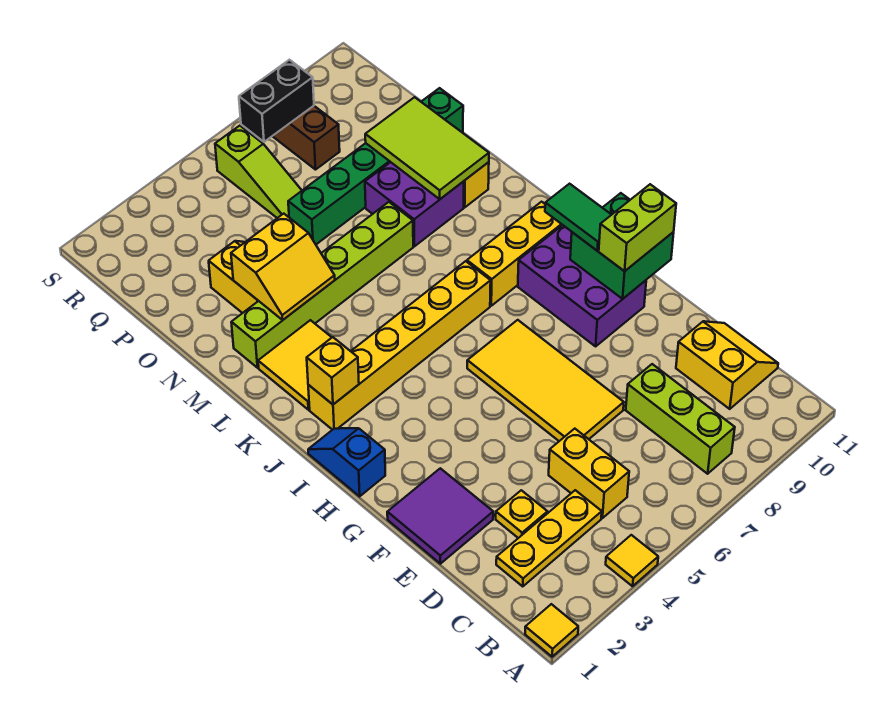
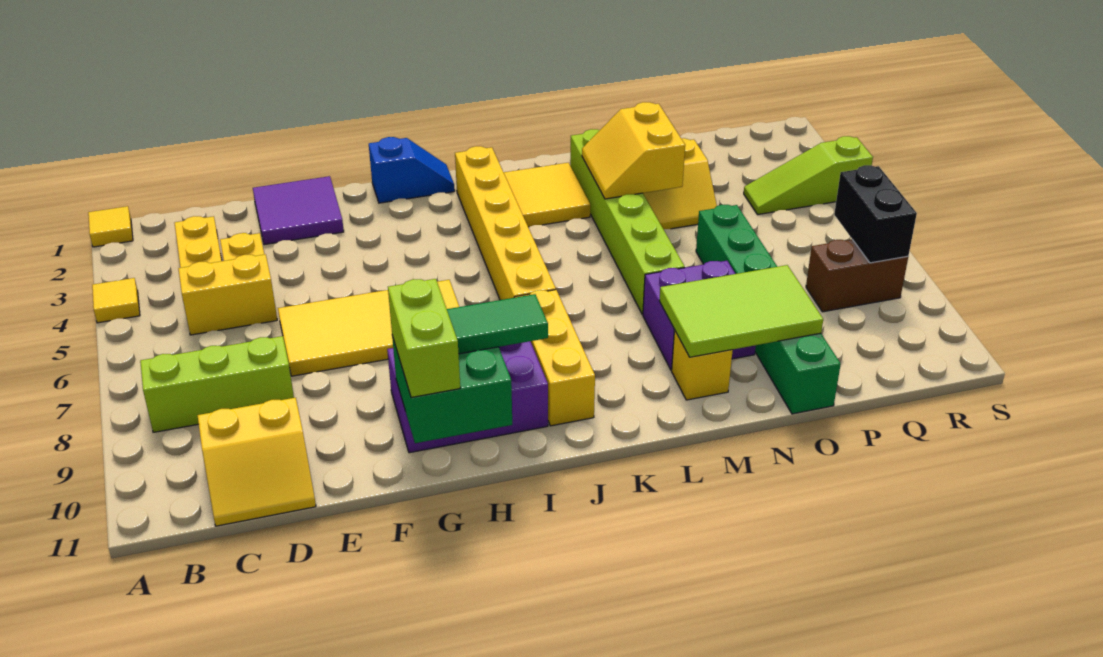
yellow 1x1 brick [307,337,359,404] -> none
lime 1x3 slope [215,126,302,218] -> lime 1x3 slope moved to [744,136,873,215]

